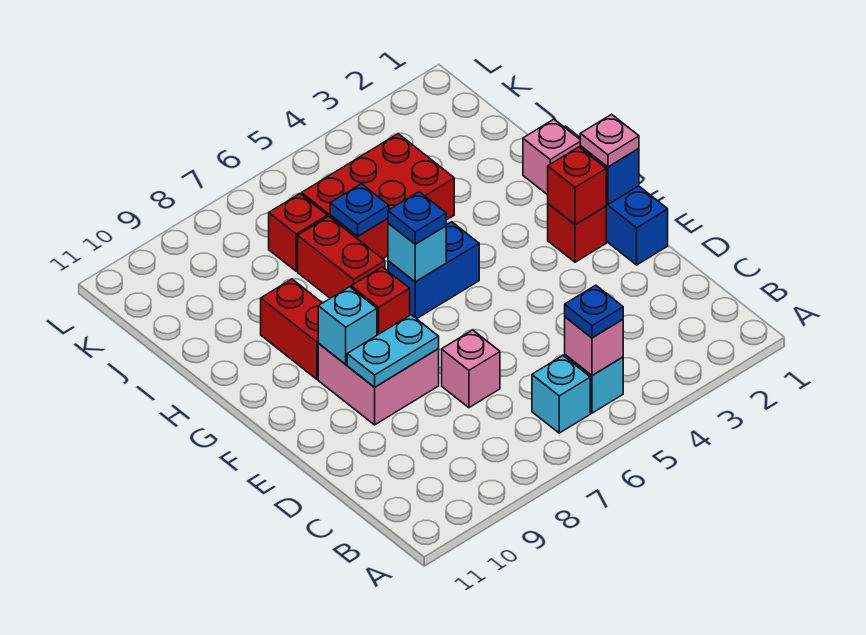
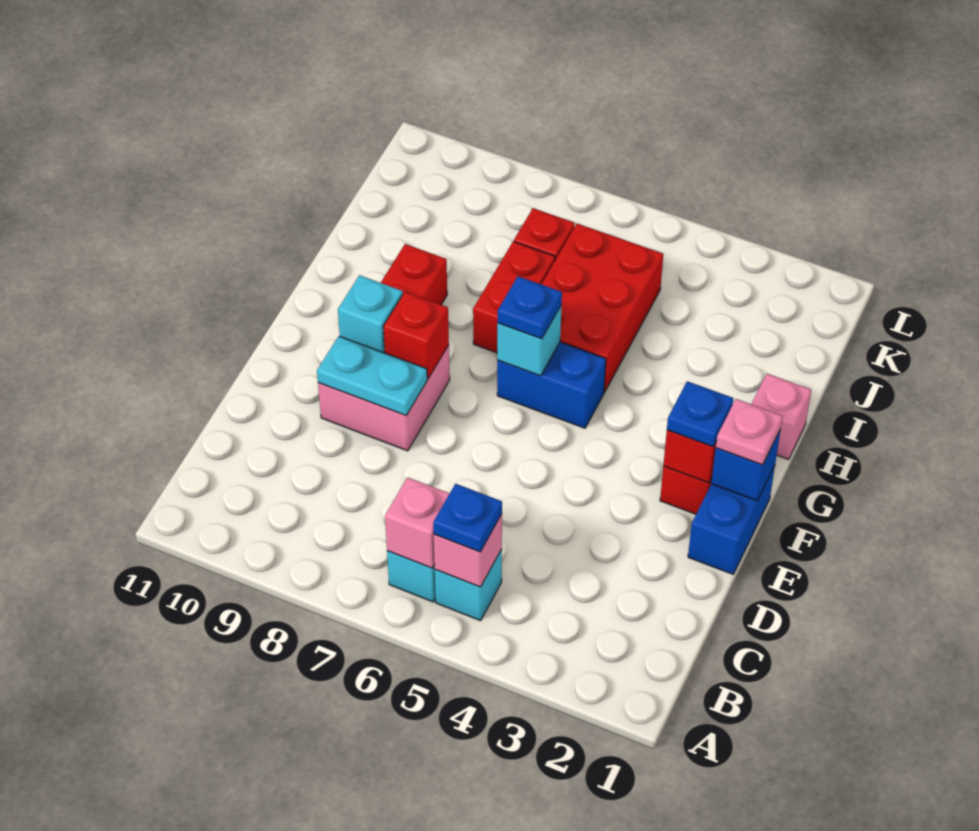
pink 1x1 brick [442,330,500,408] -> pink 1x1 brick moved to [385,477,450,568]
red 2x3 brick [302,134,454,259] -> red 2x3 brick turned to [541,224,663,392]
blue 1x1 plate [330,184,389,236] -> blue 1x1 plate moved to [667,381,733,447]

